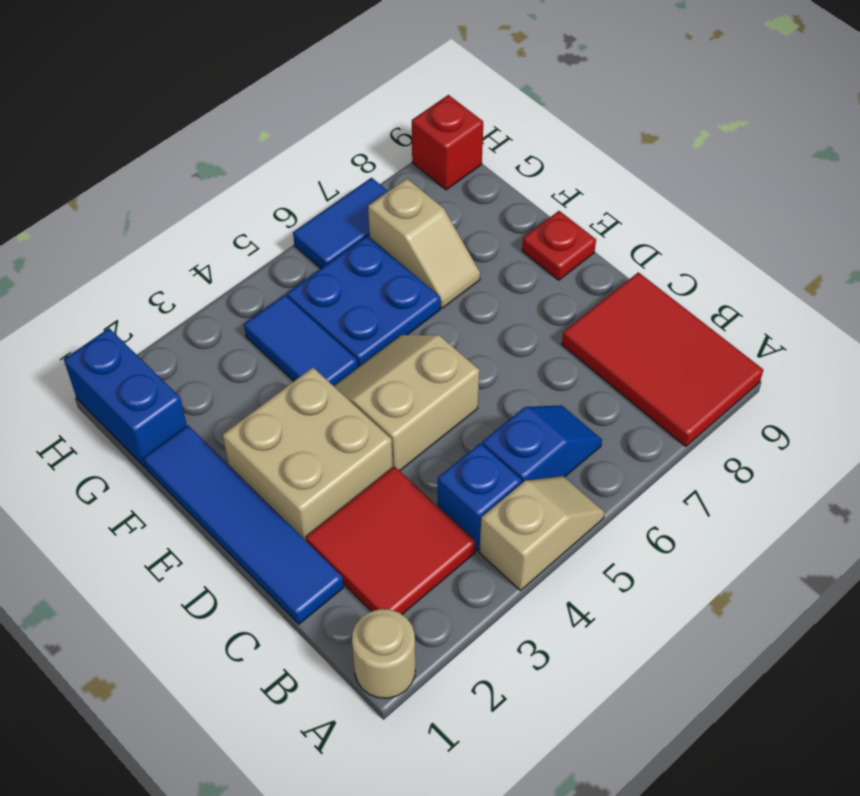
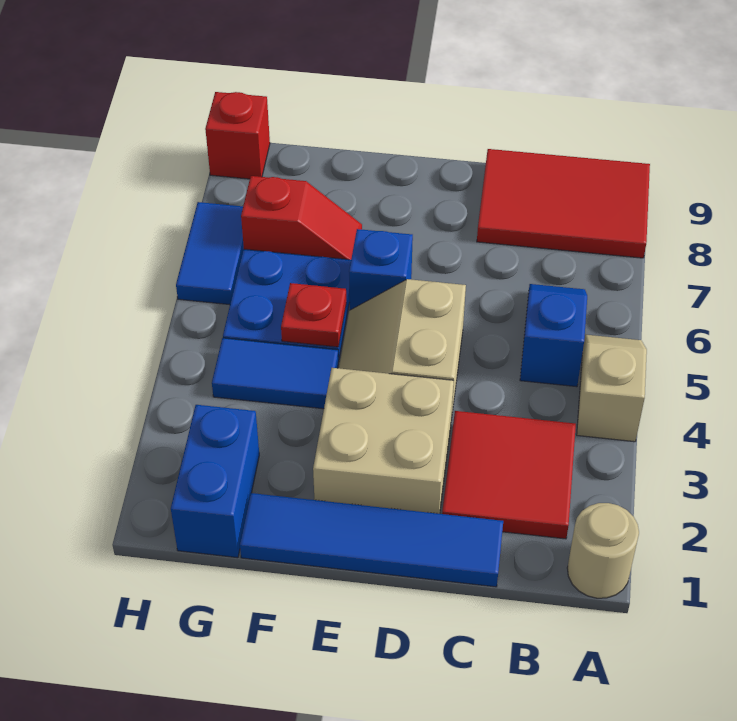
blue 1x1 brick [438,443,522,551] -> blue 1x1 brick moved to [349,229,413,310]
red 1x1 plate [522,211,596,280] -> red 1x1 plate moved to [281,283,346,347]
tan 1x2 slope [368,179,480,308] -> red 1x2 slope [241,176,362,260]
blue 1x2 brick [64,328,187,468] -> blue 1x2 brick turned to [171,405,259,558]

